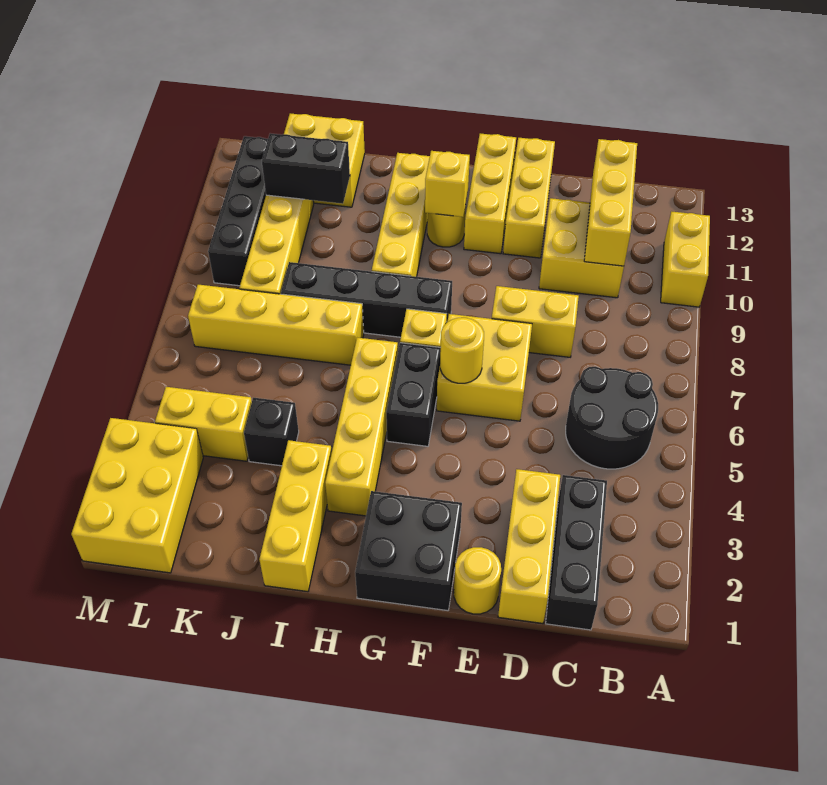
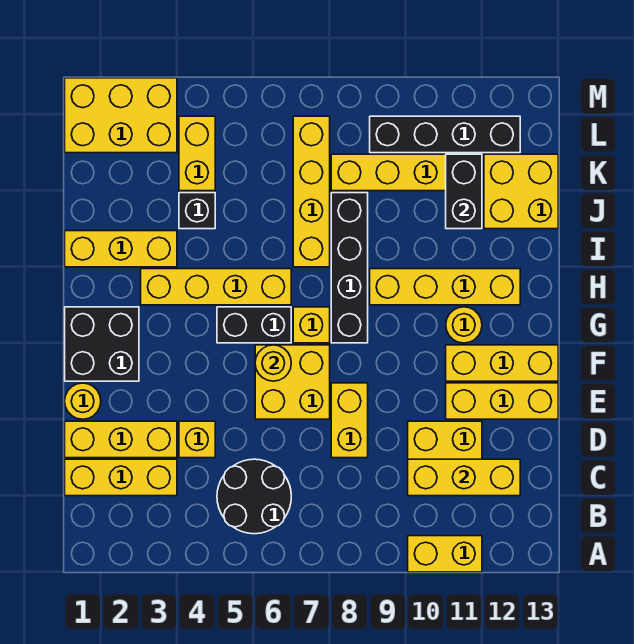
black 1x3 brick [546,475,607,630] -> yellow 1x3 brick [65,459,177,496]
yellow 1x1 brick [425,151,470,217] -> yellow 1x1 brick moved to [179,421,215,458]

